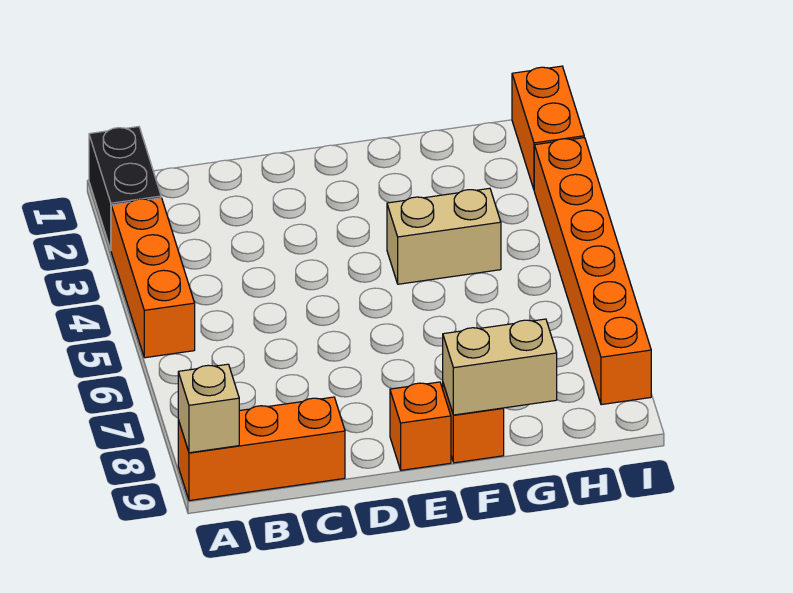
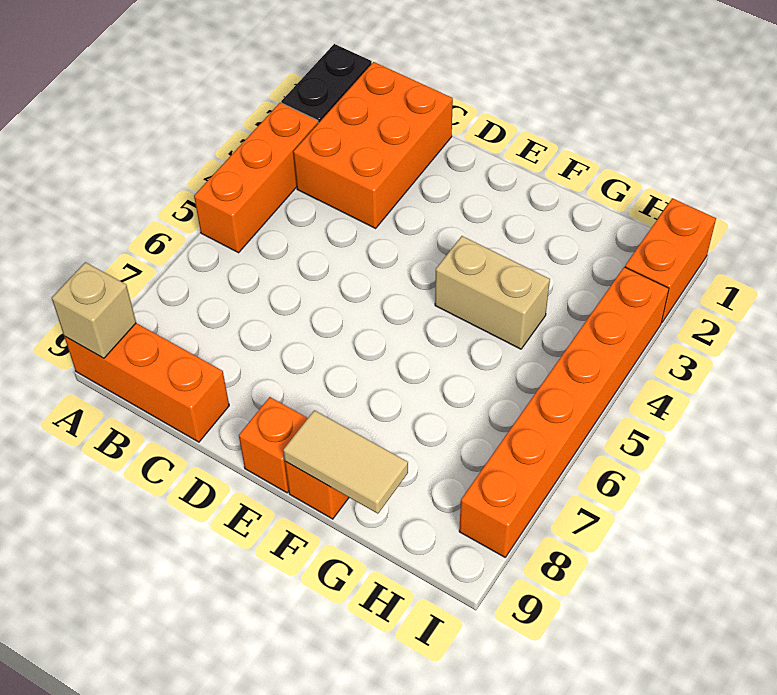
none -> orange 2x3 brick [293,62,453,228]
tan 1x2 brick [443,319,557,415] -> tan 1x2 tile [283,410,408,514]

